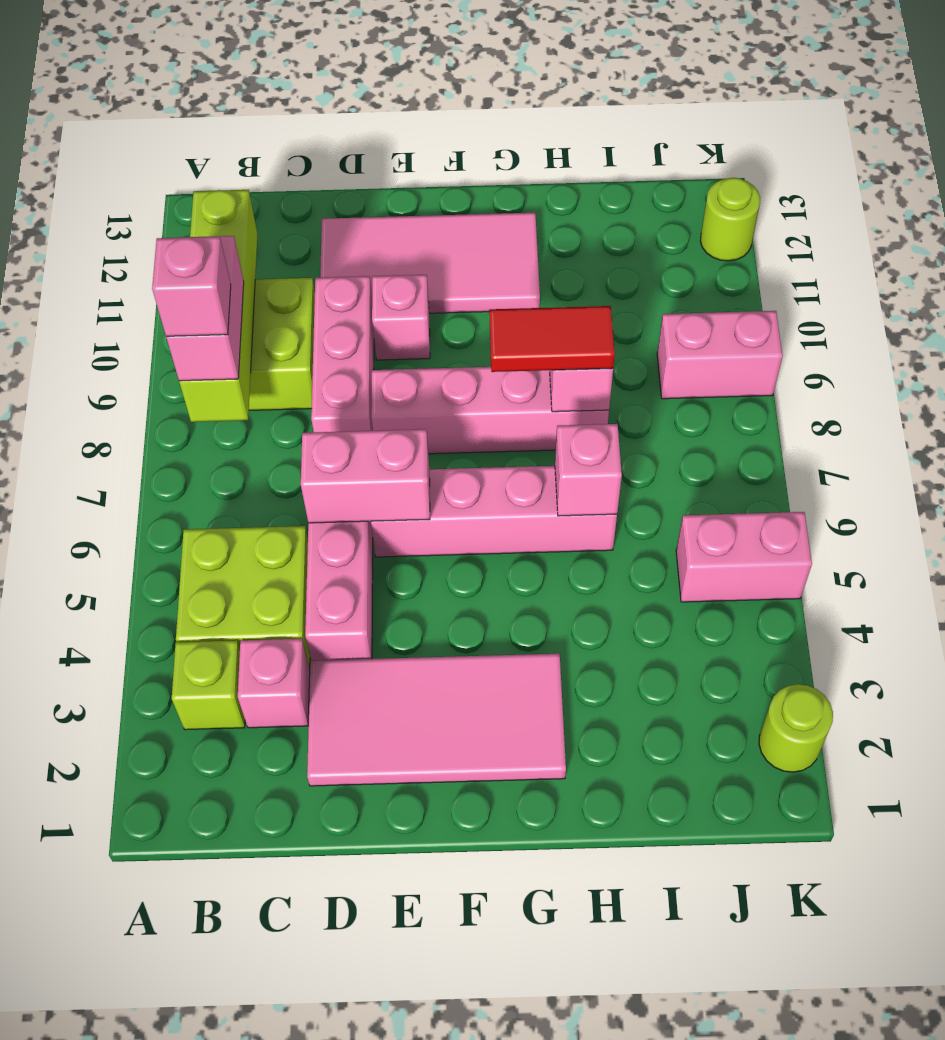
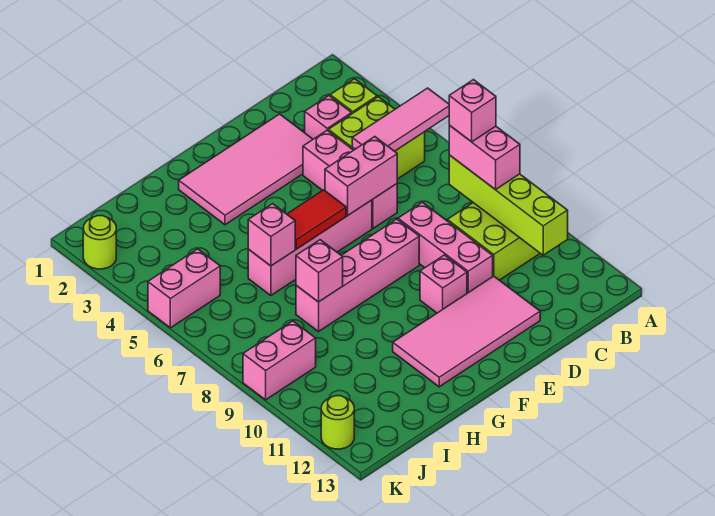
none -> pink 1x3 tile [352,88,449,151]
red 1x2 tile [489,306,615,372] -> red 1x2 tile moved to [287,190,346,249]

